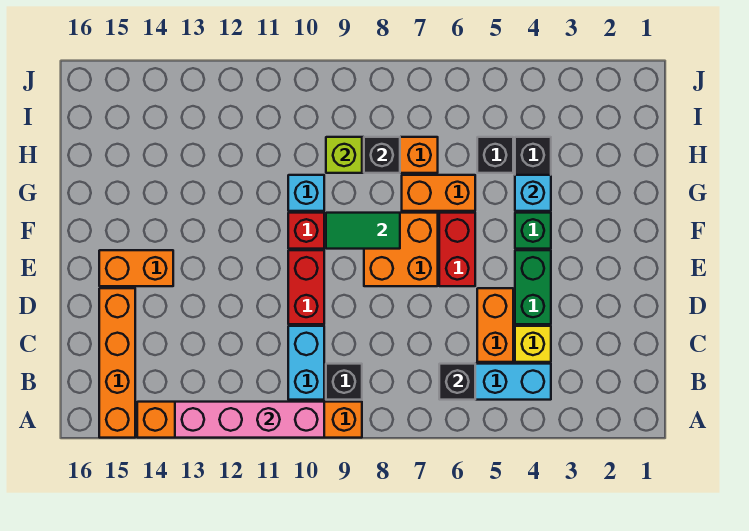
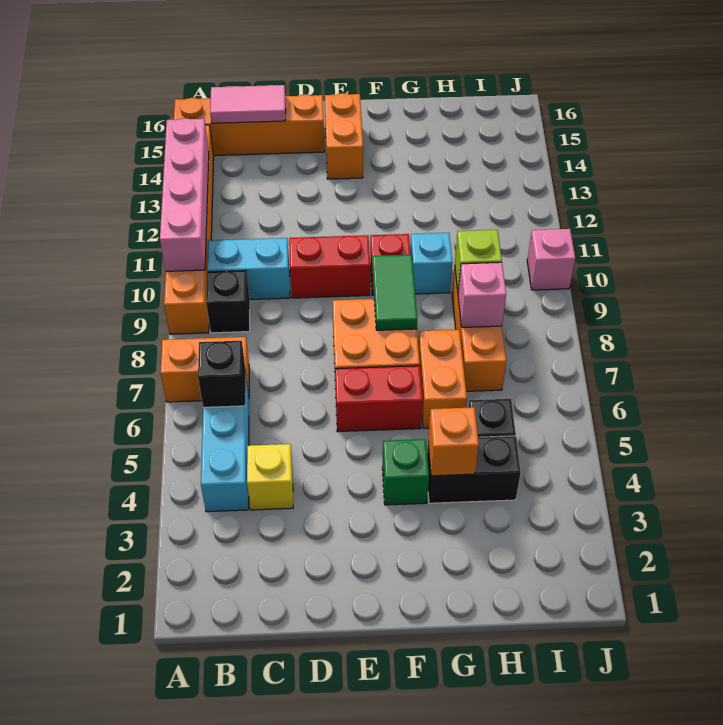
none -> pink 1x2 tile [210,85,286,123]
orange 1x2 brick [477,288,513,362] -> orange 1x2 brick moved to [160,337,249,402]
green 1x2 brick [515,250,551,324] -> none
cyan 1x1 brick [515,175,551,211] -> orange 1x1 brick [428,407,479,476]
black 1x1 brick [364,137,400,173] -> pink 1x1 brick [458,262,506,327]
none -> pink 1x1 brick [527,229,575,290]

